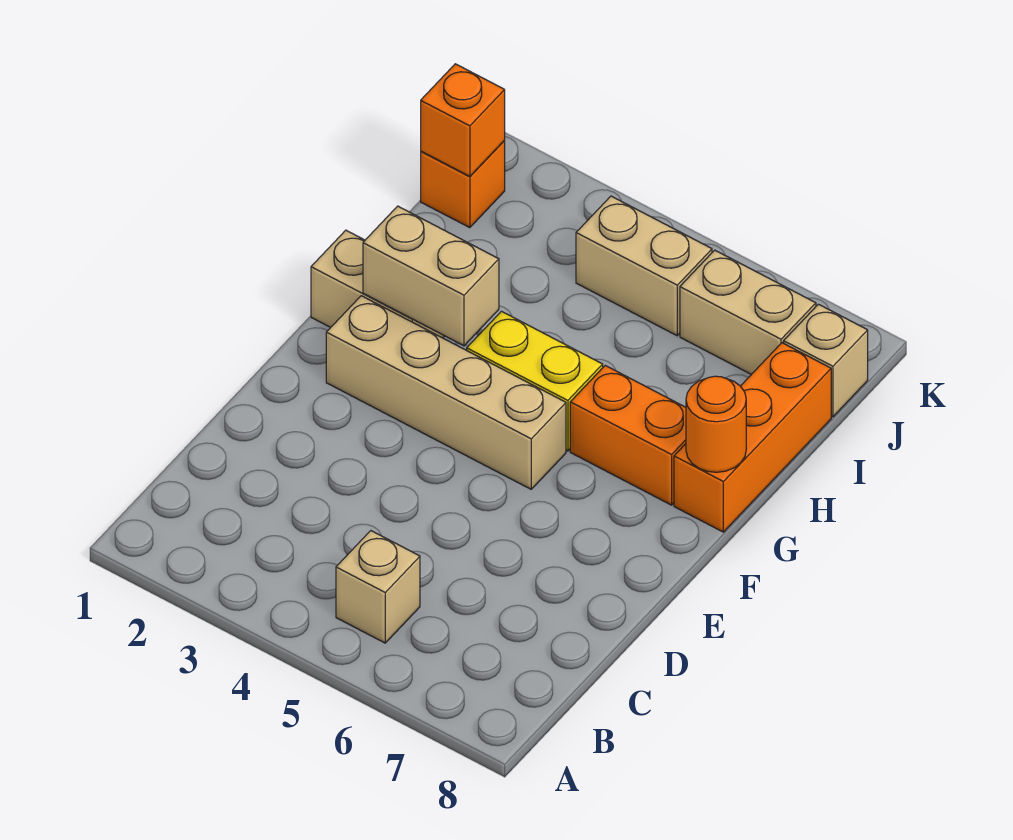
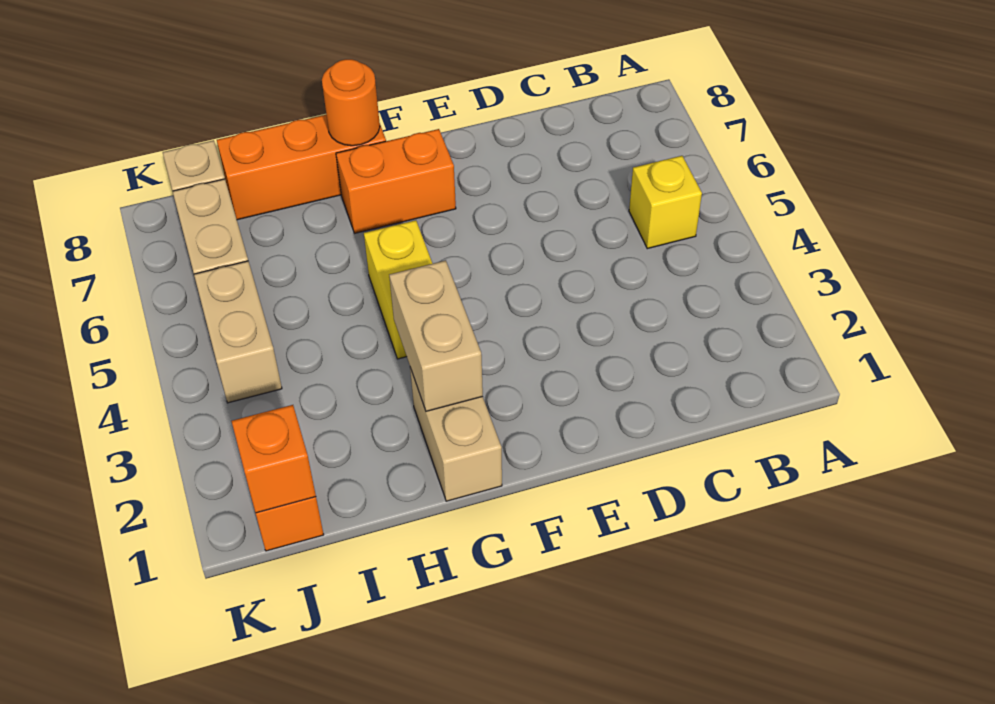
tan 1x1 brick [336,531,420,643] -> yellow 1x1 brick [629,156,702,249]
tan 1x4 brick [326,296,566,489] -> none
orange 1x2 brick [570,366,686,505] -> orange 1x2 brick turned to [336,129,456,233]

